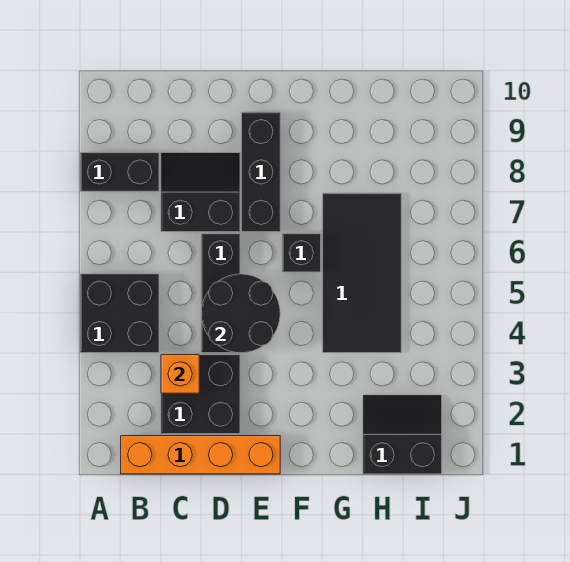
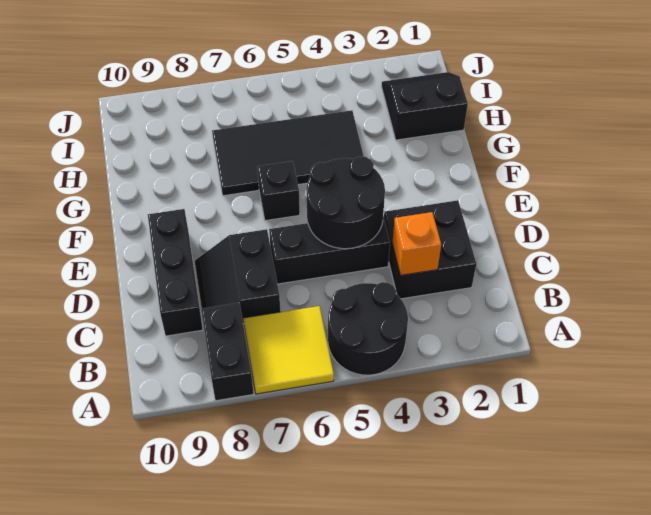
black 2x2 brick [80,274,159,353] -> black 2x2 round brick [328,282,408,375]
none -> yellow 2x2 tile [243,306,334,394]
orange 1x4 brick [121,436,280,474] -> none
black 1x3 brick [242,112,280,232] -> black 1x3 brick turned to [148,209,203,336]
black 2x2 slope [363,395,442,474] -> black 2x2 slope turned to [381,72,468,140]

